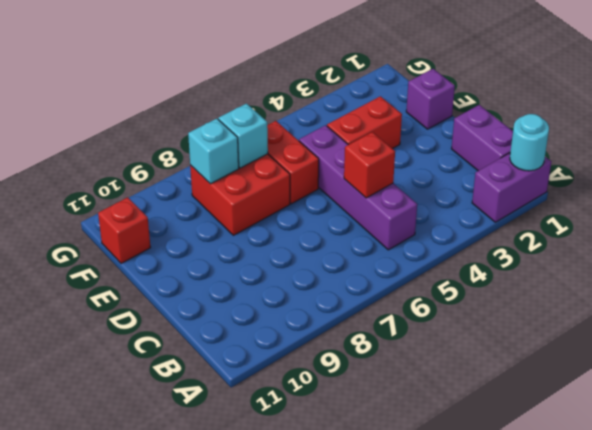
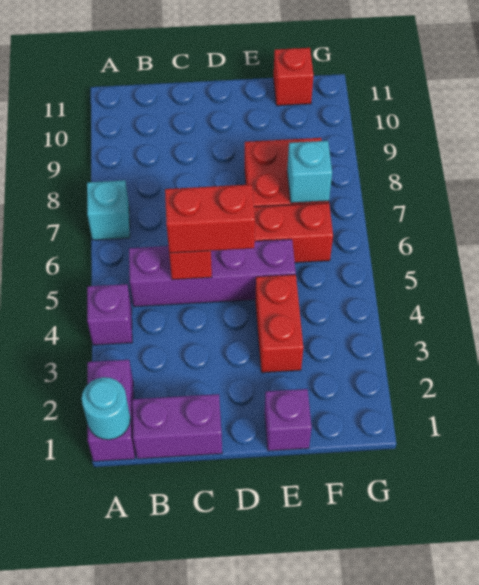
none -> purple 1x1 brick [87,284,132,345]
none -> red 1x2 brick [165,184,255,253]
cyan 1x1 brick [188,119,239,184] -> cyan 1x1 brick moved to [87,180,130,240]

